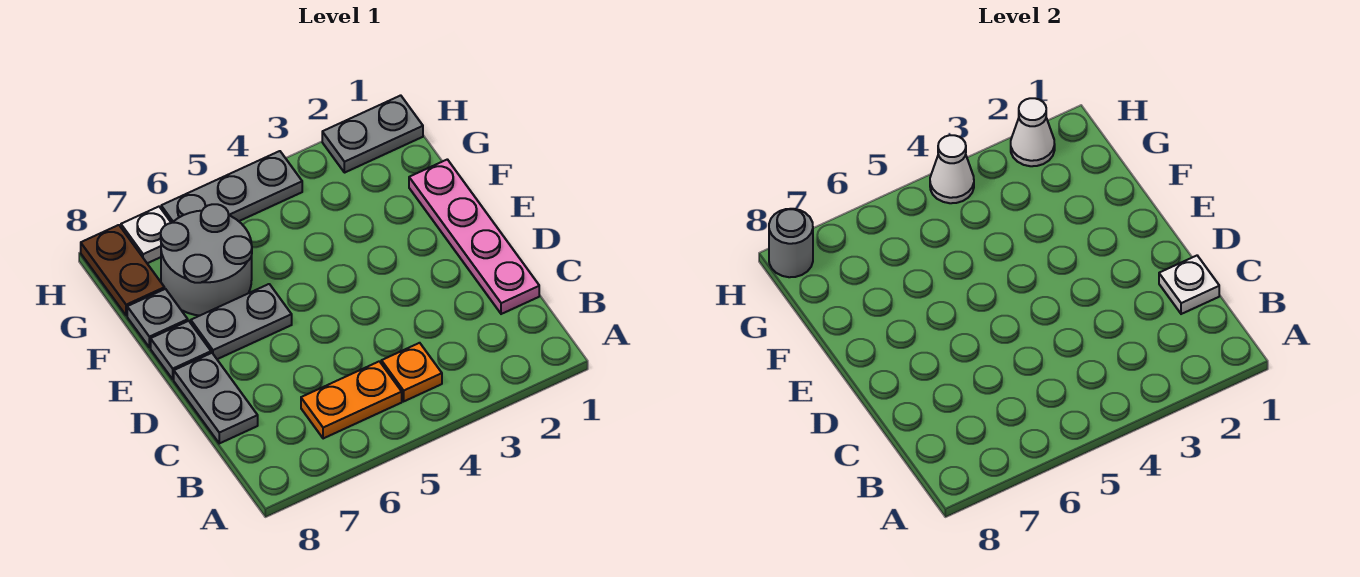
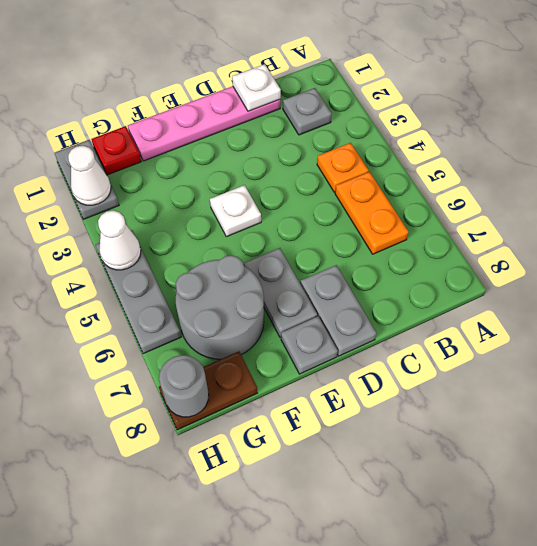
grey 1x2 plate [174,353,258,443] -> grey 1x2 plate turned to [300,265,377,356]
grey 1x1 plate [127,289,188,348] -> grey 1x1 plate moved to [283,88,332,135]
none -> red 1x1 plate [91,126,141,175]
white 1x1 plate [121,207,171,263] -> white 1x1 plate moved to [210,185,261,237]

